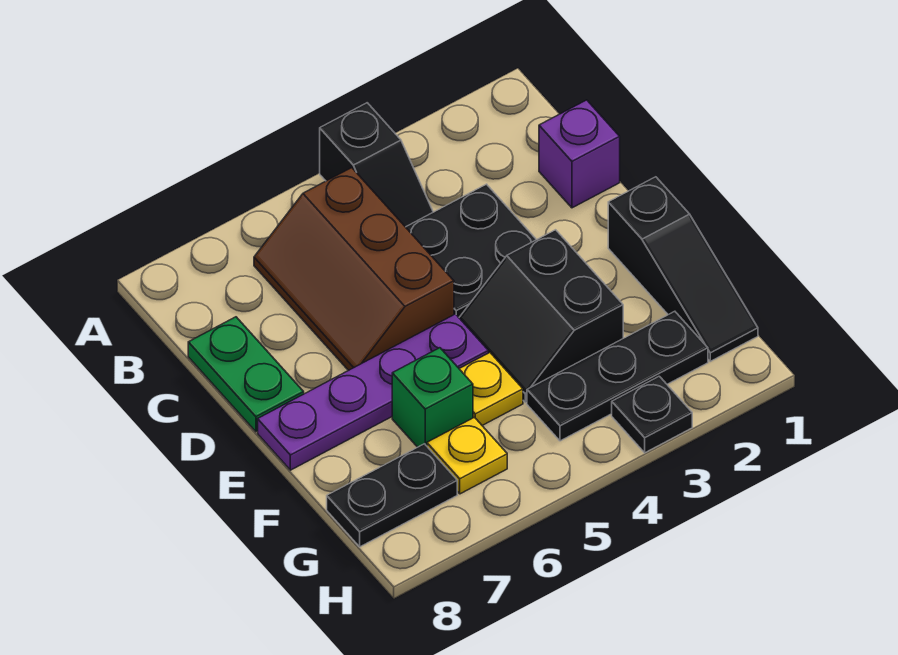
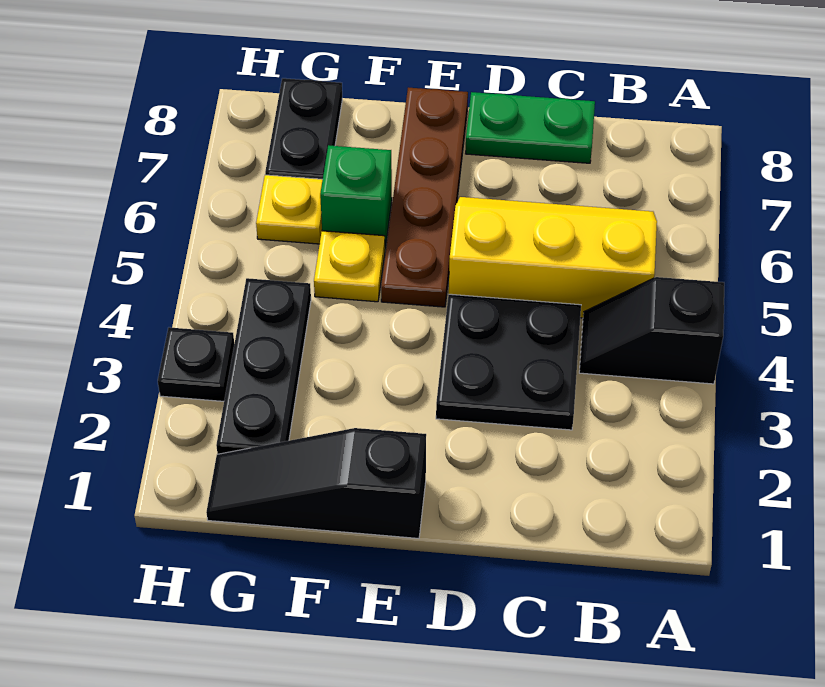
brown 2x3 slope [254,168,454,371] -> yellow 2x3 slope [449,197,657,318]
purple 1x1 brick [539,100,620,208] -> none
black 2x2 slope [459,230,623,403] -> none
purple 1x4 plate [258,314,488,470] -> brown 1x4 plate [381,88,468,307]

